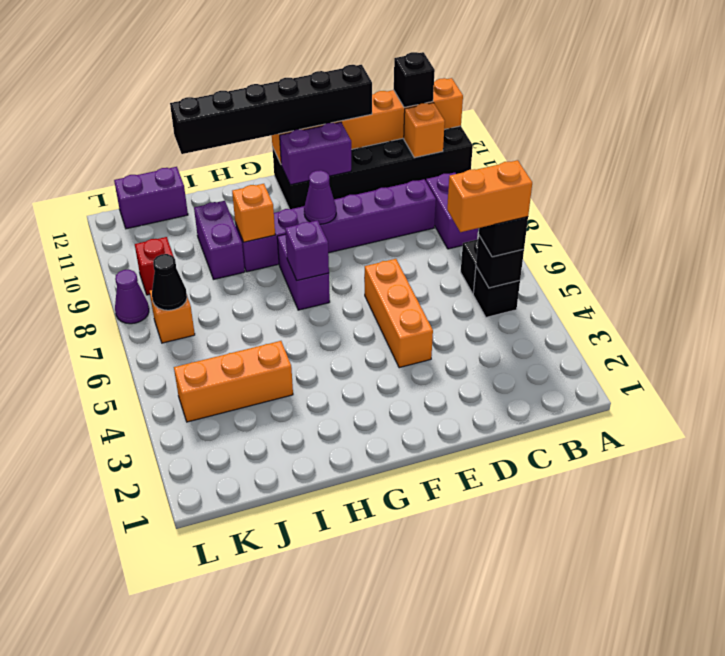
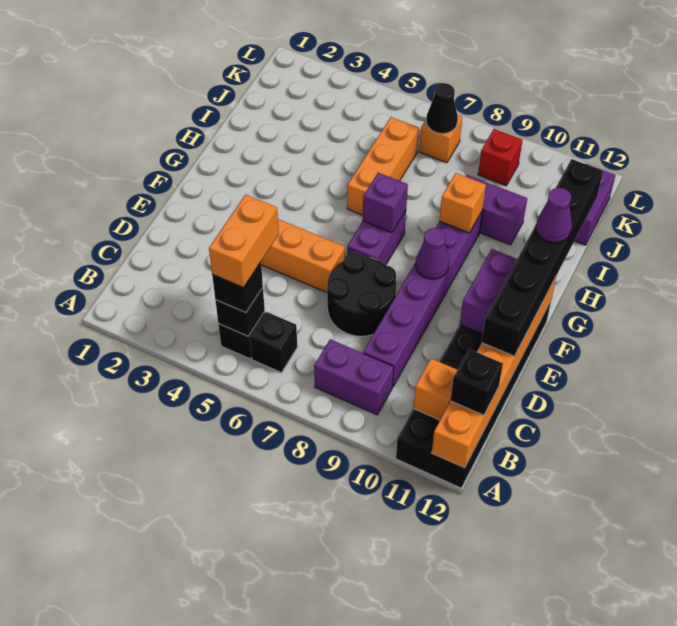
none -> black 2x2 round brick [327,253,396,336]
purple 1x2 brick [277,234,330,310] -> purple 1x2 brick turned to [347,211,406,265]
orange 1x3 brick [174,341,293,422] -> orange 1x3 brick moved to [347,117,419,215]
purple 1x1 cone [115,270,149,324] -> purple 1x1 cone moved to [536,188,572,243]

